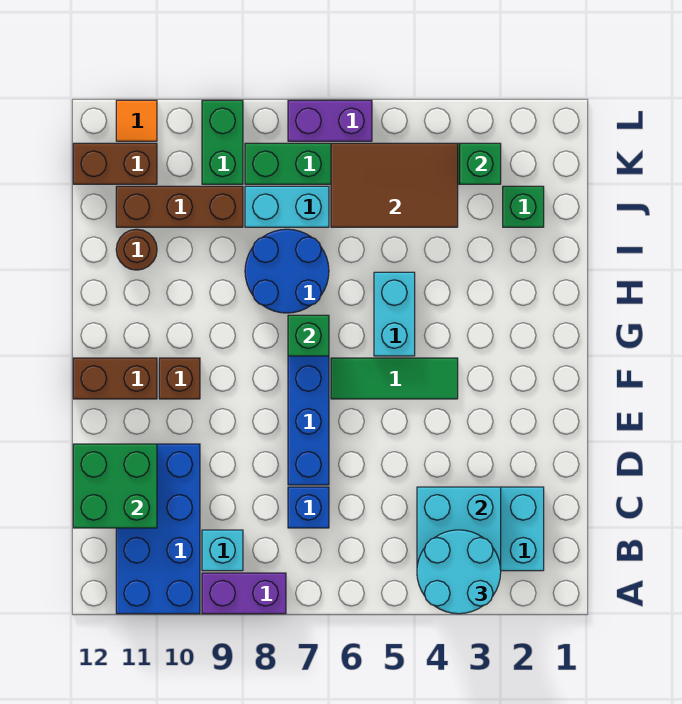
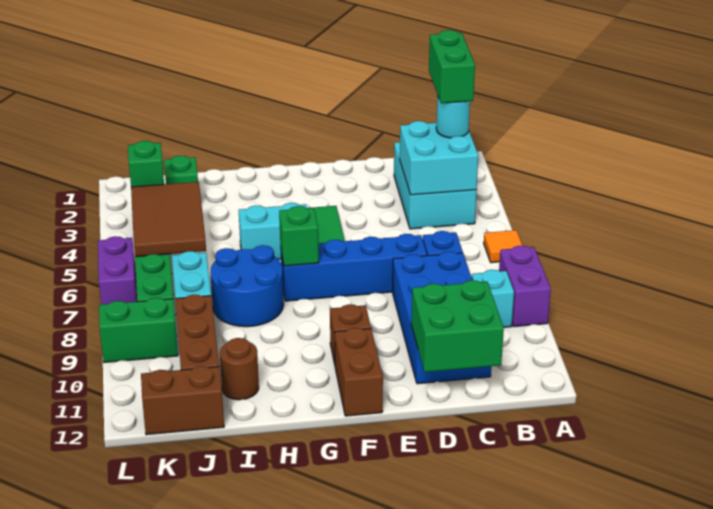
cyan 2x2 round brick [417,530,501,614] -> cyan 1x1 round brick [436,96,470,138]
blue 2x4 brick [116,444,200,614] -> blue 2x4 brick turned to [393,251,491,384]
none -> green 1x2 brick [429,30,475,103]
brown 1x2 brick [73,143,157,184] -> brown 1x2 brick turned to [141,366,224,435]
orange 1x1 tile [116,100,157,141] -> orange 1x1 tile moved to [484,230,523,263]

